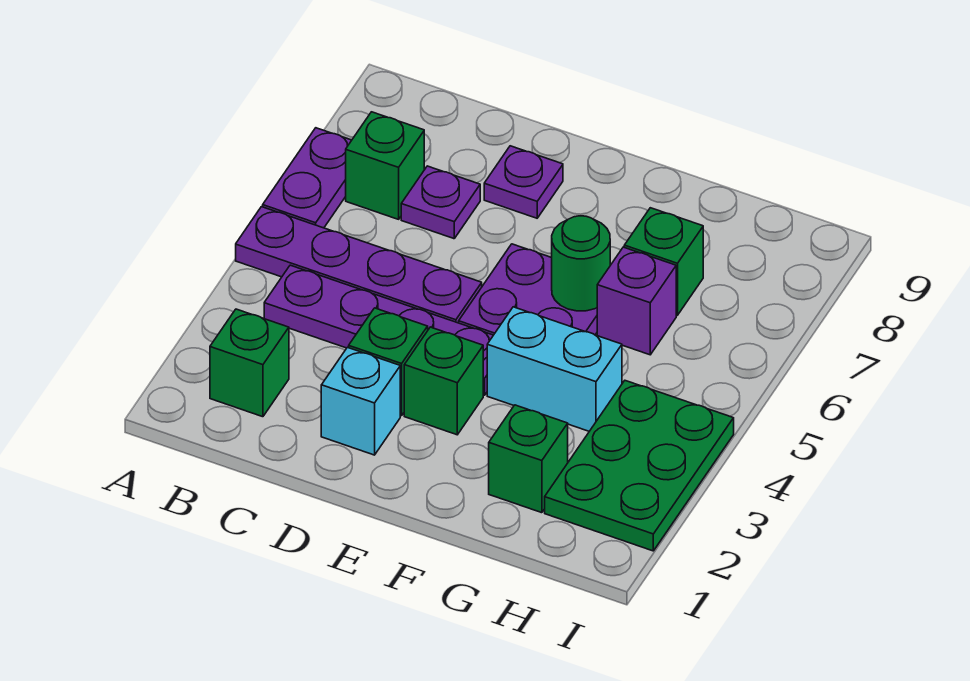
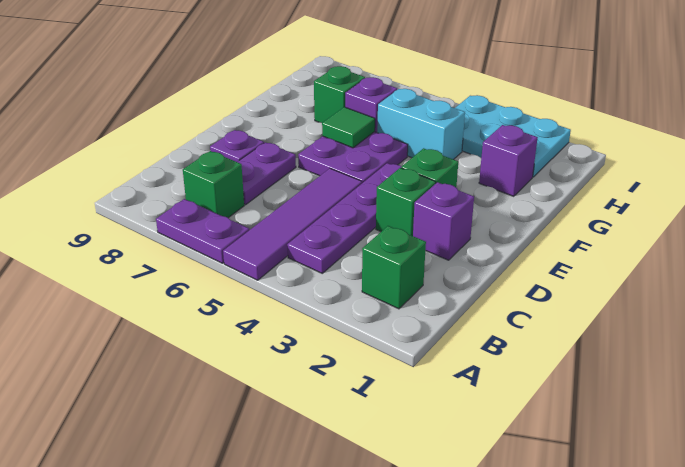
purple 1x4 plate [236,207,482,323] -> purple 1x4 tile [223,168,362,280]
purple 1x1 plate [401,166,480,239] -> purple 1x2 plate [238,142,296,205]
cyan 1x1 brick [321,347,400,455] -> purple 1x1 brick [413,182,474,260]
cyan 1x2 brick [487,307,622,431] -> cyan 1x2 brick turned to [377,89,465,160]
green 1x1 round brick [552,216,610,311] -> green 1x1 tile [322,107,375,148]
green 1x1 brick [489,405,568,513] -> purple 1x1 brick [479,125,538,196]
green 2x3 plate [545,381,734,551] -> cyan 2x3 plate [455,95,571,177]

